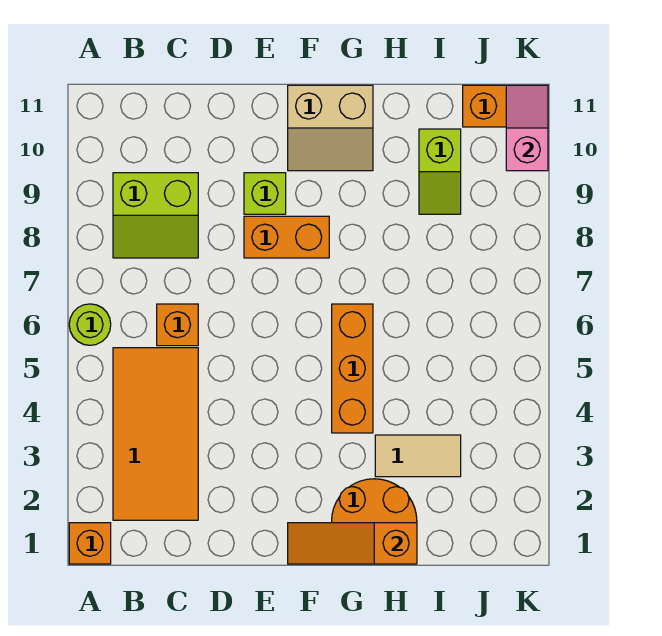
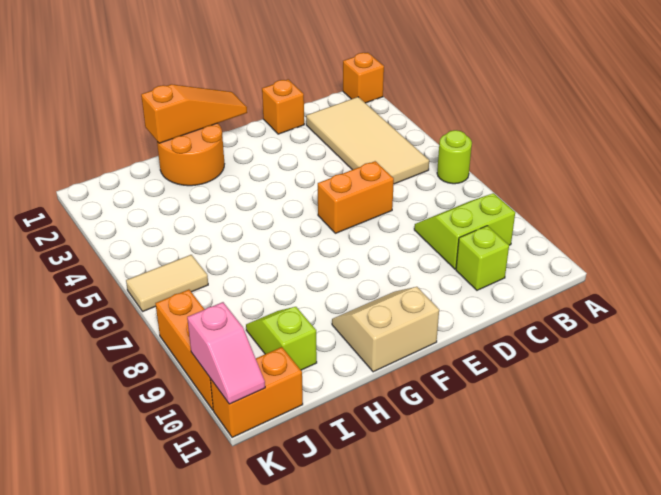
orange 2x4 tile [113,348,198,520] -> tan 2x4 tile [306,97,429,184]
orange 1x1 brick [157,304,198,346] -> orange 1x1 brick moved to [262,79,304,134]
orange 1x2 brick [244,216,329,258] -> orange 1x2 brick moved to [318,161,394,233]
lime 1x1 brick [244,173,286,214] -> lime 1x1 brick moved to [456,226,509,290]
orange 1x3 brick [332,304,373,433] -> orange 1x3 brick moved to [155,290,213,410]
tan 1x2 tile [375,435,461,477] -> tan 1x2 tile moved to [126,255,208,311]

